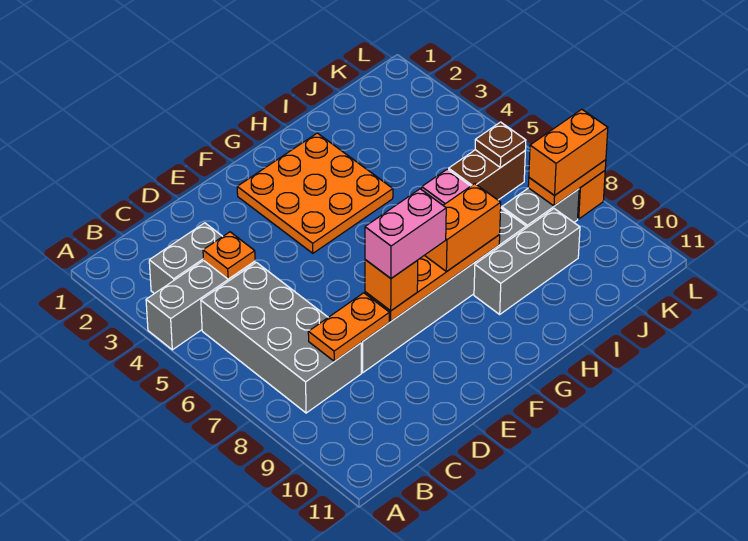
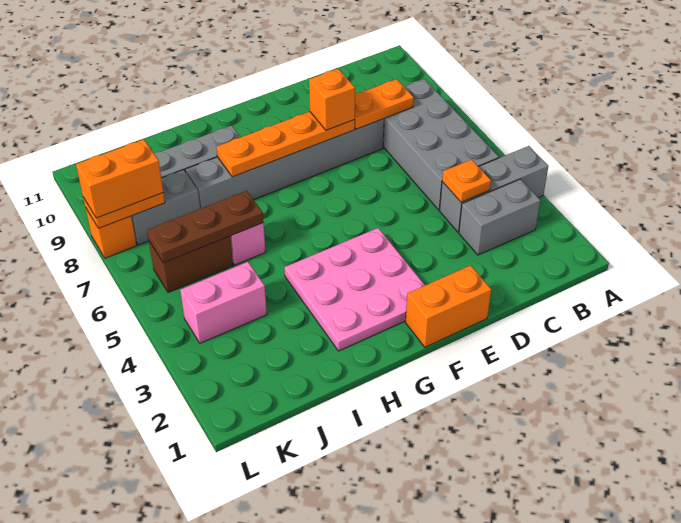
pink 1x2 brick [365,189,446,278] -> pink 1x2 brick moved to [180,262,267,343]
orange 3x3 plate [237,133,393,253] -> pink 3x3 plate [284,228,425,351]
orange 1x2 brick [425,184,501,272] -> orange 1x2 brick moved to [405,265,491,347]
brown 1x1 plate [475,122,526,168] -> brown 1x3 plate [147,191,264,263]

